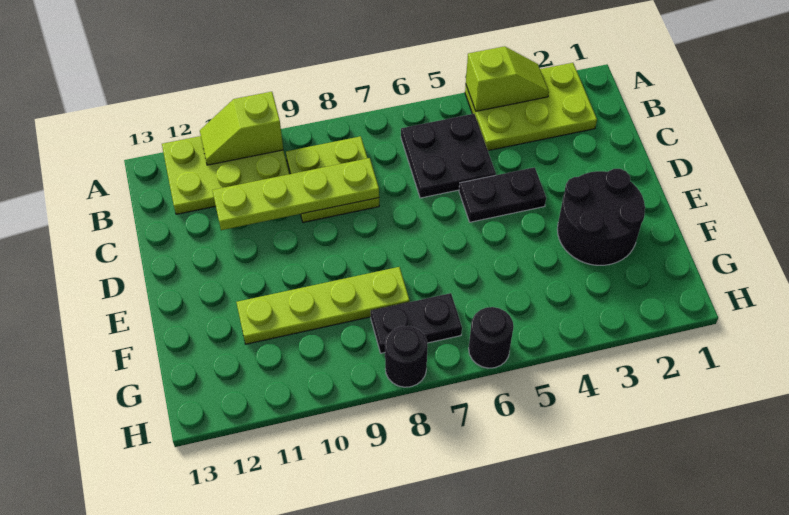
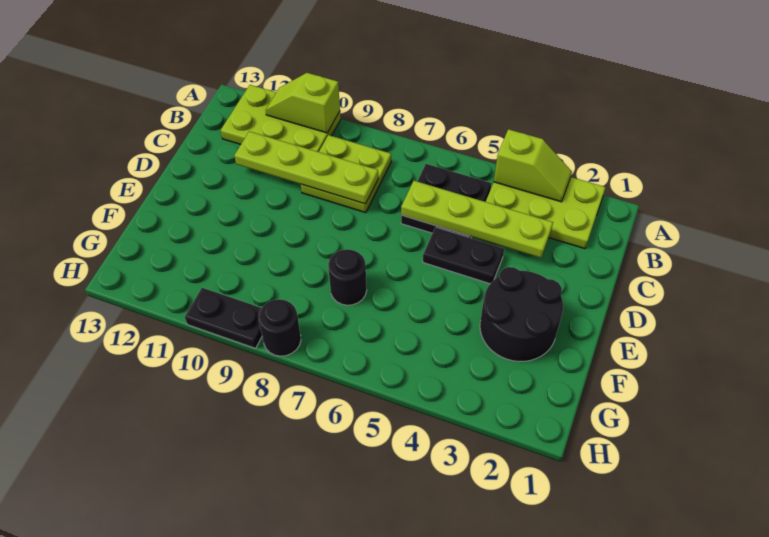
lime 1x4 plate [236,267,410,344] -> lime 1x4 plate moved to [401,181,553,258]
black 1x2 plate [371,293,462,353] -> black 1x2 plate moved to [185,288,262,348]
black 1x1 round brick [469,307,514,368] -> black 1x1 round brick moved to [328,249,367,305]

